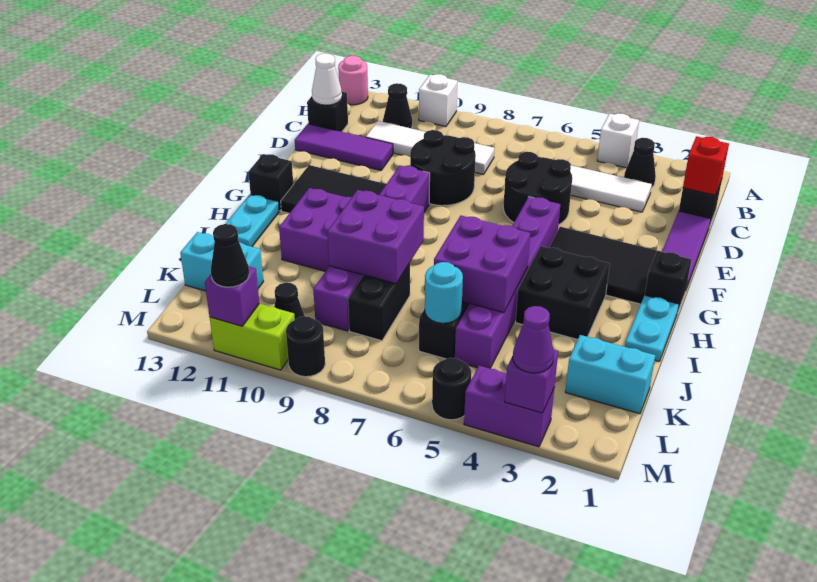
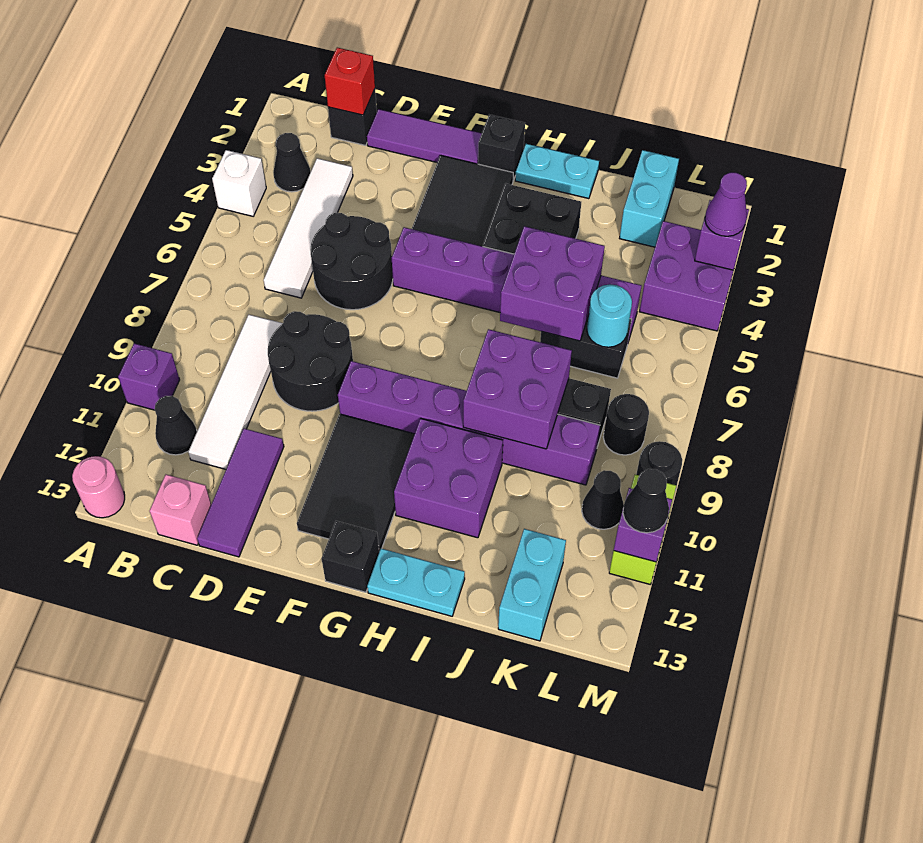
white 1x1 brick [419,74,457,126] -> purple 1x1 brick [118,344,180,410]
black 1x1 brick [307,92,348,132] -> pink 1x1 brick [150,474,211,545]
white 1x1 cone [312,53,342,105] -> none
purple 1x2 brick [464,366,554,447] -> purple 2x2 brick [639,221,735,331]
black 1x1 round brick [432,358,471,420] -> black 1x1 round brick moved to [603,394,649,455]

